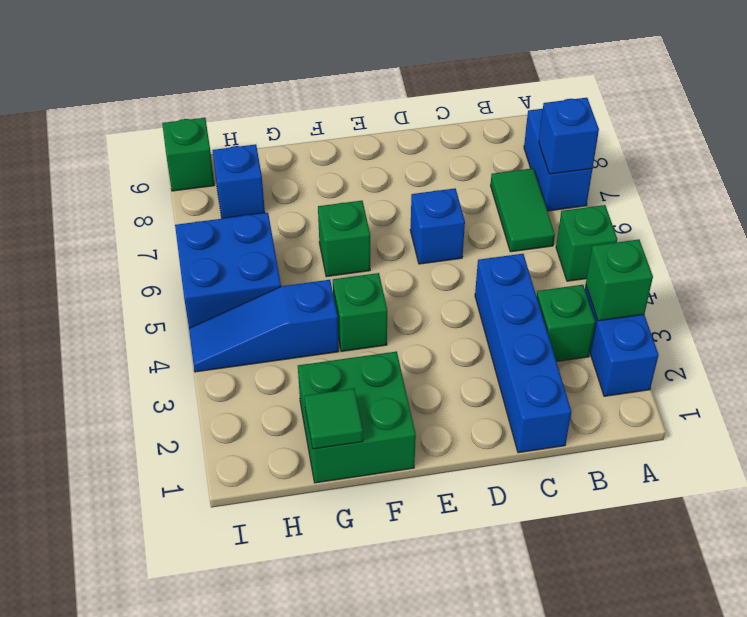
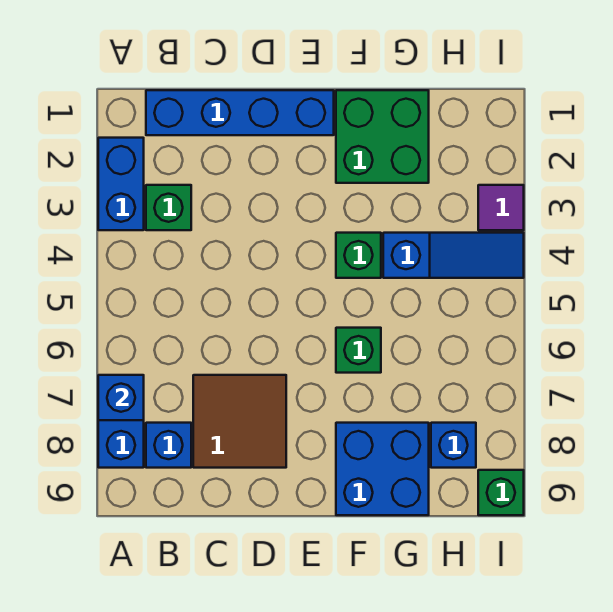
green 1x1 brick [586,239,653,321] -> none
green 1x1 brick [556,205,617,281] -> none
green 1x2 tile [490,168,555,252] -> none
blue 1x4 brick [475,254,571,453] -> blue 1x4 brick turned to [146,90,334,135]
none -> brown 2x2 tile [193,375,286,468]
blue 1x1 brick [410,188,465,264] -> blue 1x1 brick moved to [146,423,191,468]
green 1x1 tile [304,389,363,449] -> none
blue 2x2 brick [175,213,281,328] -> blue 2x2 brick moved to [336,423,429,515]
none -> purple 1x1 tile [478,185,524,230]

